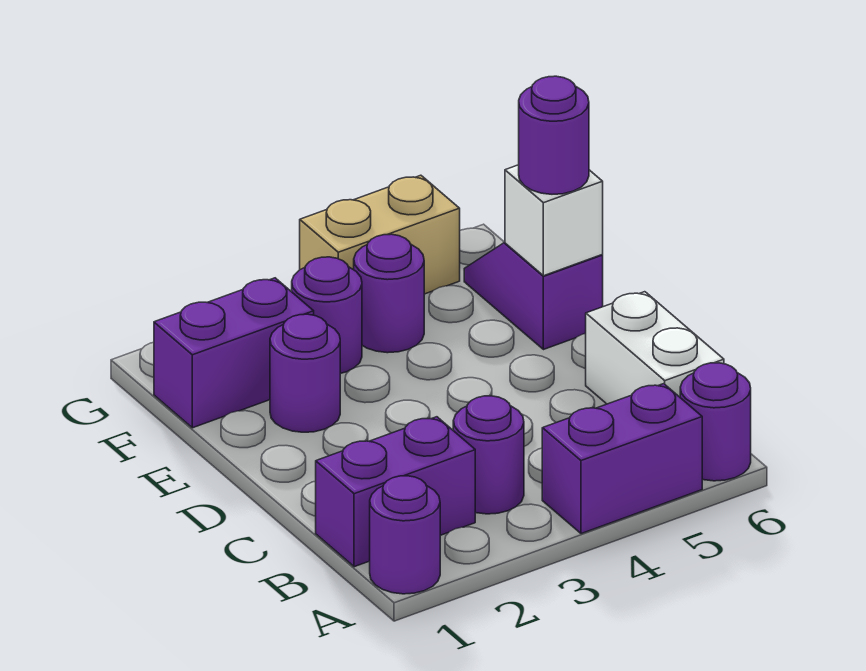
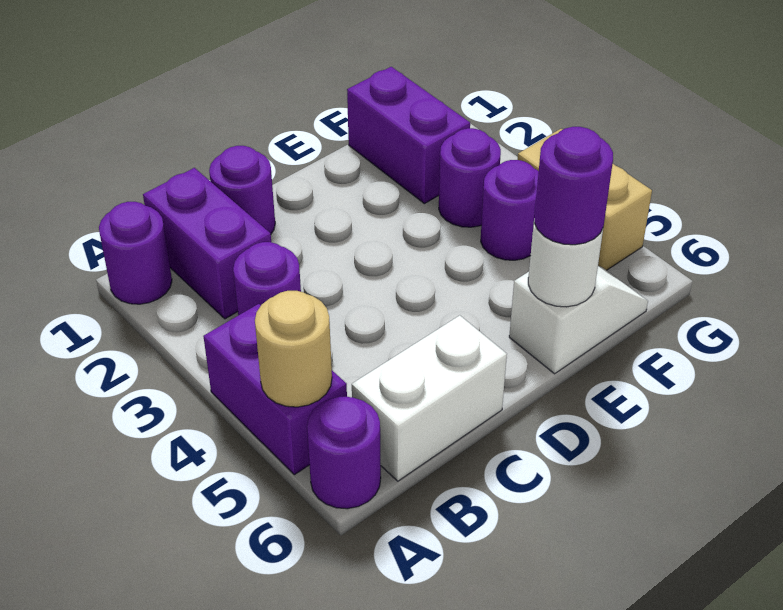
none -> tan 1x1 round brick [255,291,332,407]
purple 1x1 round brick [270,314,340,432] -> purple 1x1 round brick moved to [209,146,275,234]
purple 1x2 slope [464,243,603,350] -> white 1x2 slope [509,266,648,374]
white 1x1 brick [505,165,603,276] -> white 1x1 round brick [528,223,603,307]

